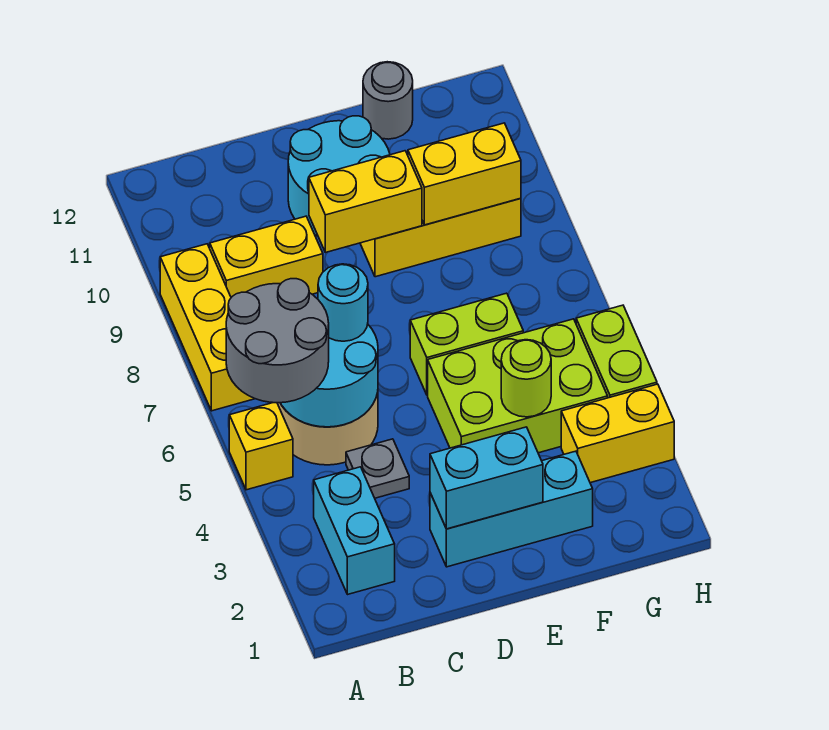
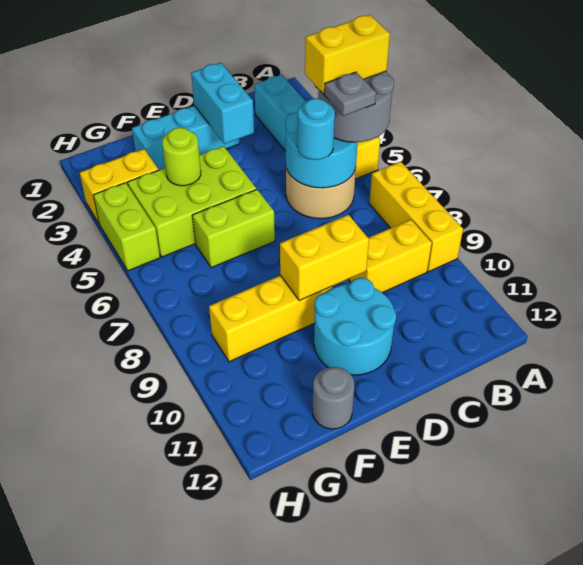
grey 1x1 plate [346,439,409,498] -> grey 1x1 plate moved to [324,72,376,116]
cyan 1x2 brick [430,427,543,529] -> cyan 1x2 brick turned to [191,63,254,144]
yellow 1x2 brick [408,123,521,225] -> yellow 1x2 brick moved to [305,15,390,94]

